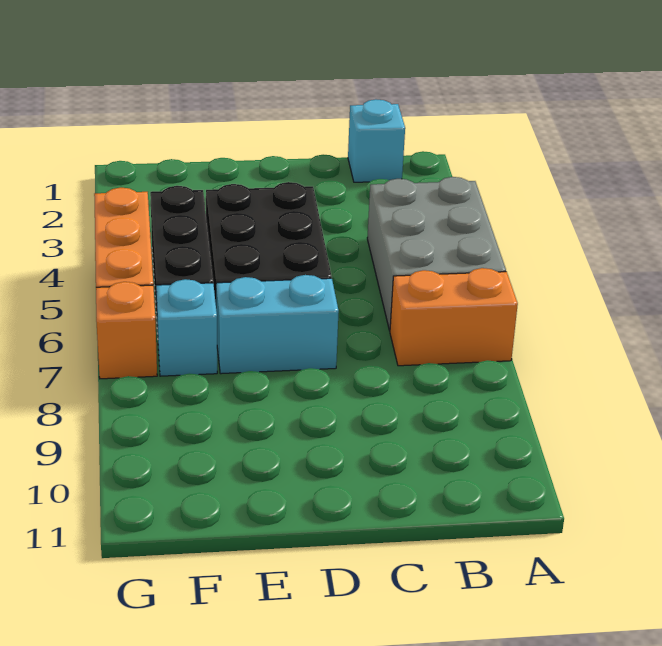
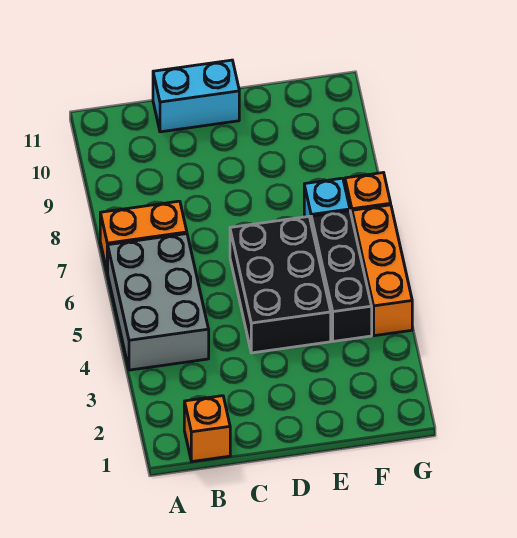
cyan 1x1 brick [348,99,405,182] -> orange 1x1 brick [184,396,230,462]
cyan 1x2 brick [216,275,339,374] -> cyan 1x2 brick moved to [153,60,239,132]

